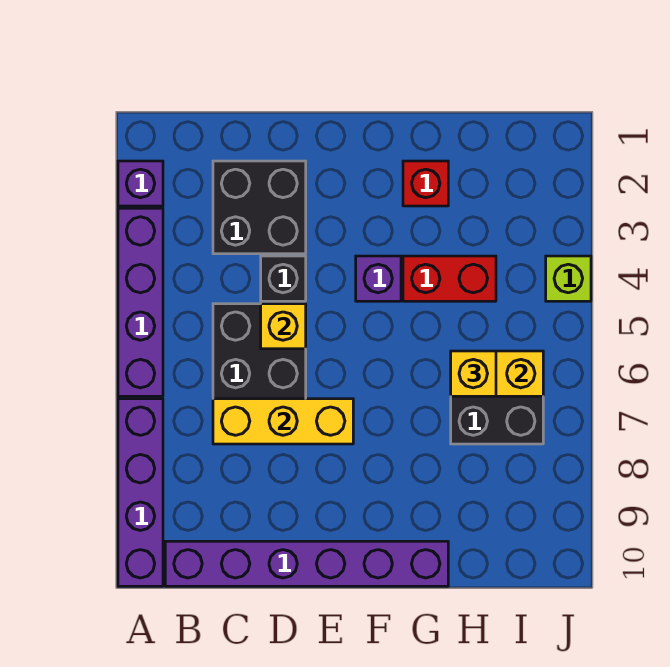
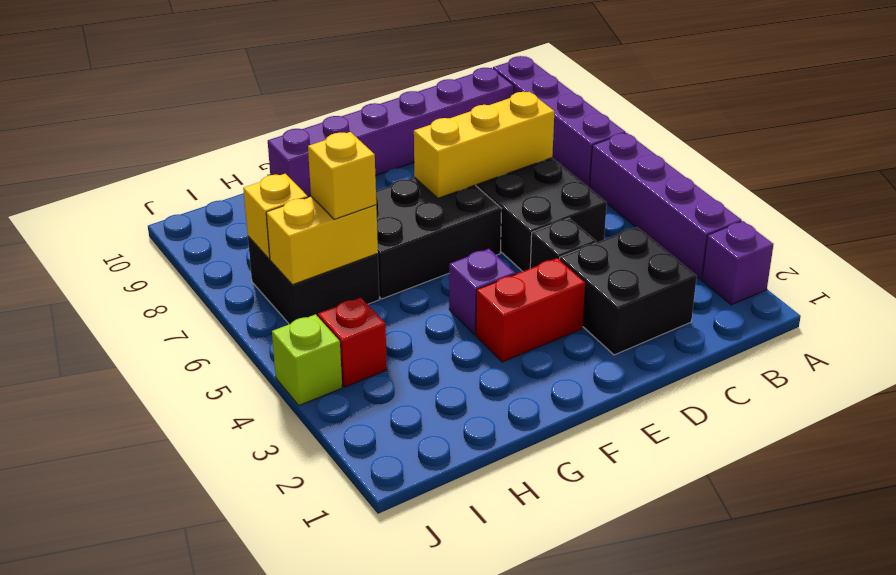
yellow 1x1 brick [261,304,306,349] -> yellow 1x1 brick moved to [243,174,308,259]
none -> black 2x3 brick [376,177,502,299]
red 1x1 brick [403,161,448,206] -> red 1x1 brick moved to [318,297,387,387]
red 1x2 brick [403,256,496,301] -> red 1x2 brick moved to [476,258,585,362]

